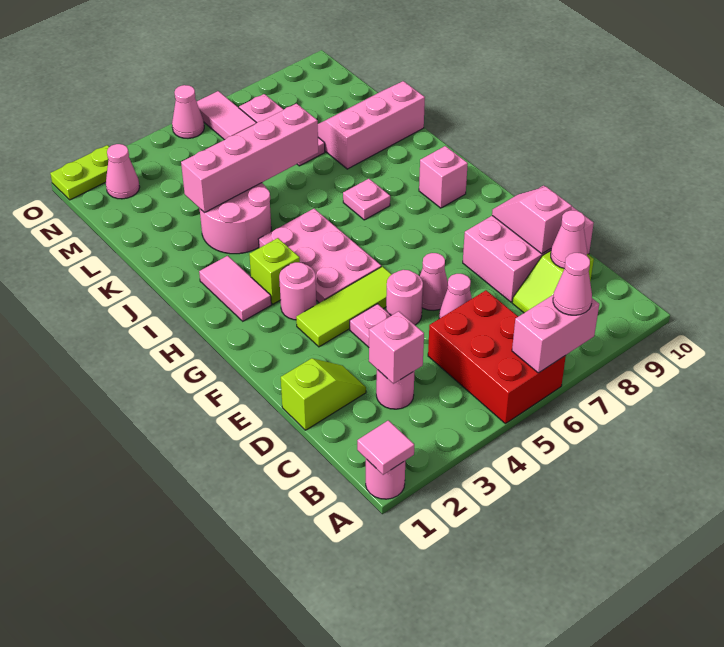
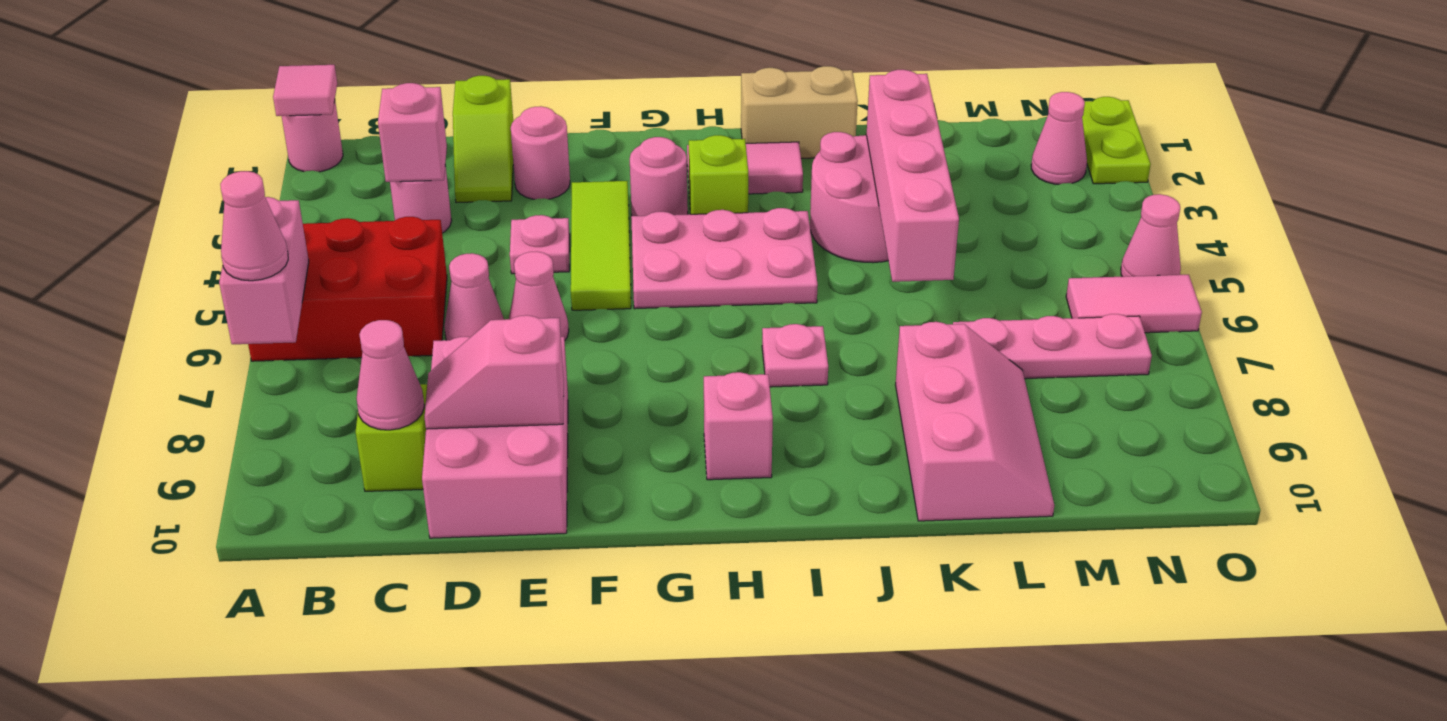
pink 1x2 slope [492,187,572,254] -> pink 1x2 slope turned to [425,315,564,429]
pink 1x1 round brick [386,270,423,325] -> pink 1x1 round brick moved to [511,106,570,199]
none -> tan 1x2 brick [741,66,858,158]

